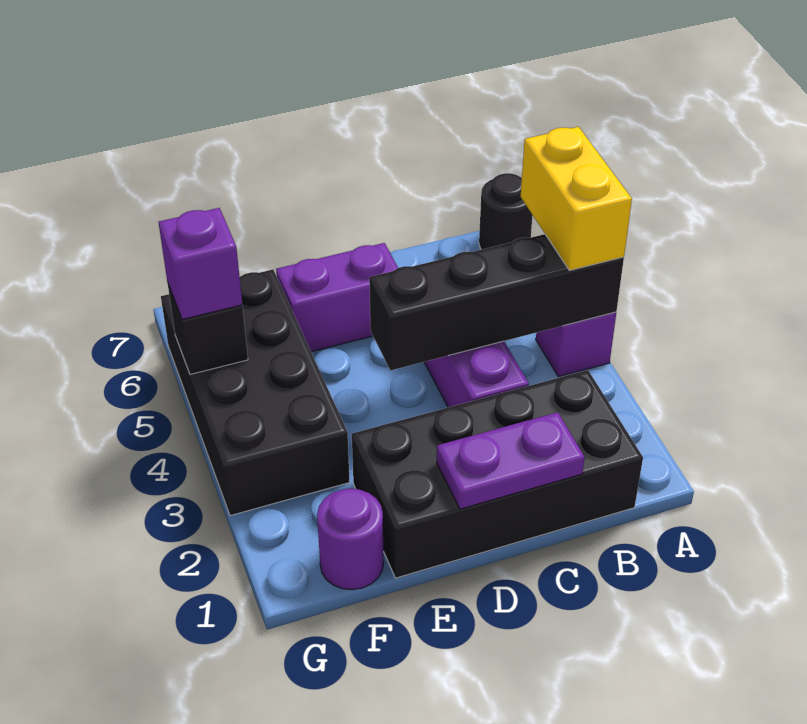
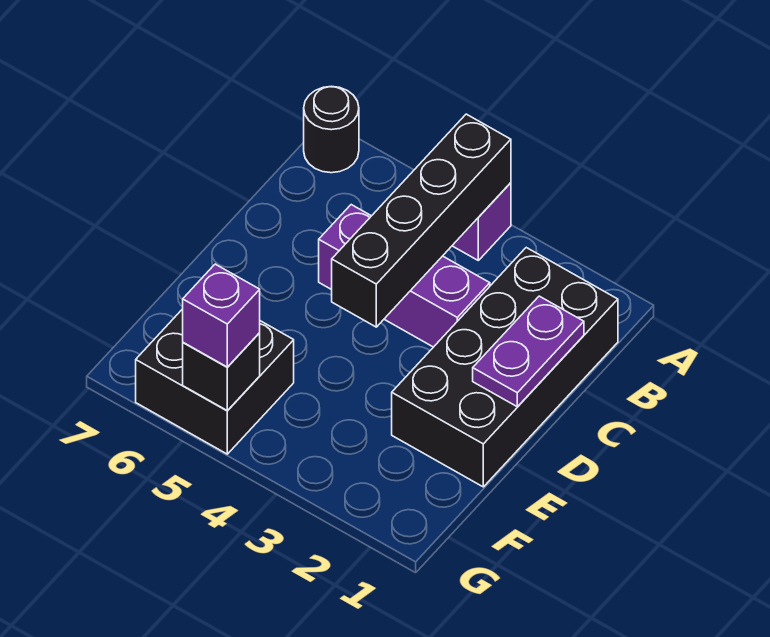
yellow 1x2 brick [521,127,632,270] -> none
purple 1x2 brick [276,243,398,352] -> none
purple 1x1 round brick [317,489,384,590] -> none
black 2x4 brick [161,270,350,516] -> black 2x2 brick [136,309,294,454]

